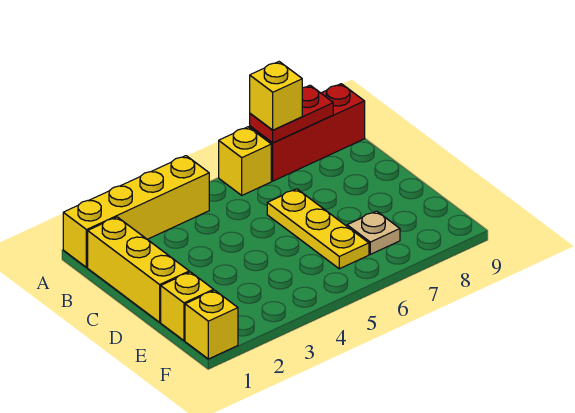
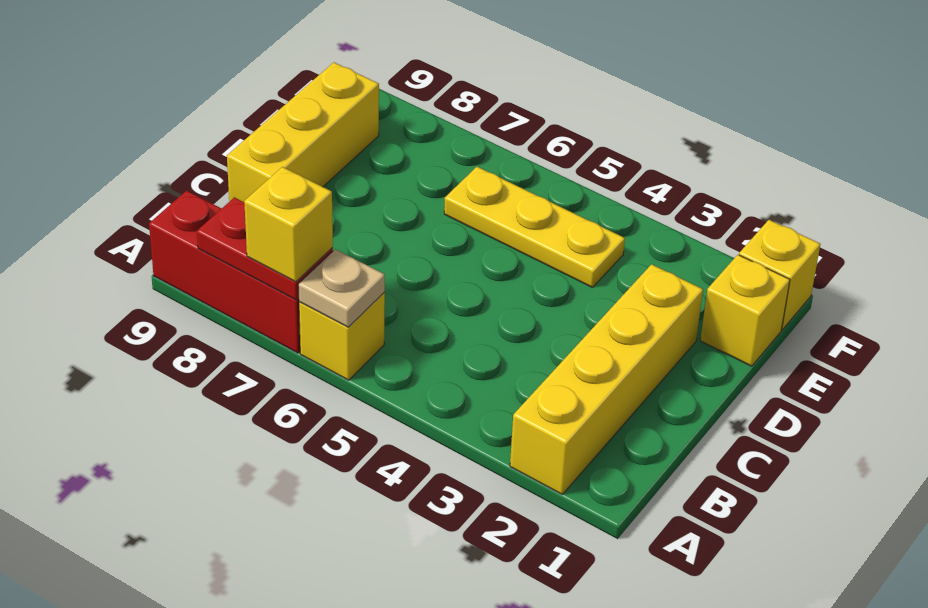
yellow 1x4 brick [63,156,209,267] -> yellow 1x4 brick turned to [510,264,703,494]
yellow 1x3 brick [88,217,189,322] -> yellow 1x3 brick moved to [227,62,379,202]
yellow 1x3 plate [267,189,369,269] -> yellow 1x3 plate turned to [444,167,625,288]
tan 1x1 plate [347,211,400,254] -> tan 1x1 plate moved to [298,249,385,327]

